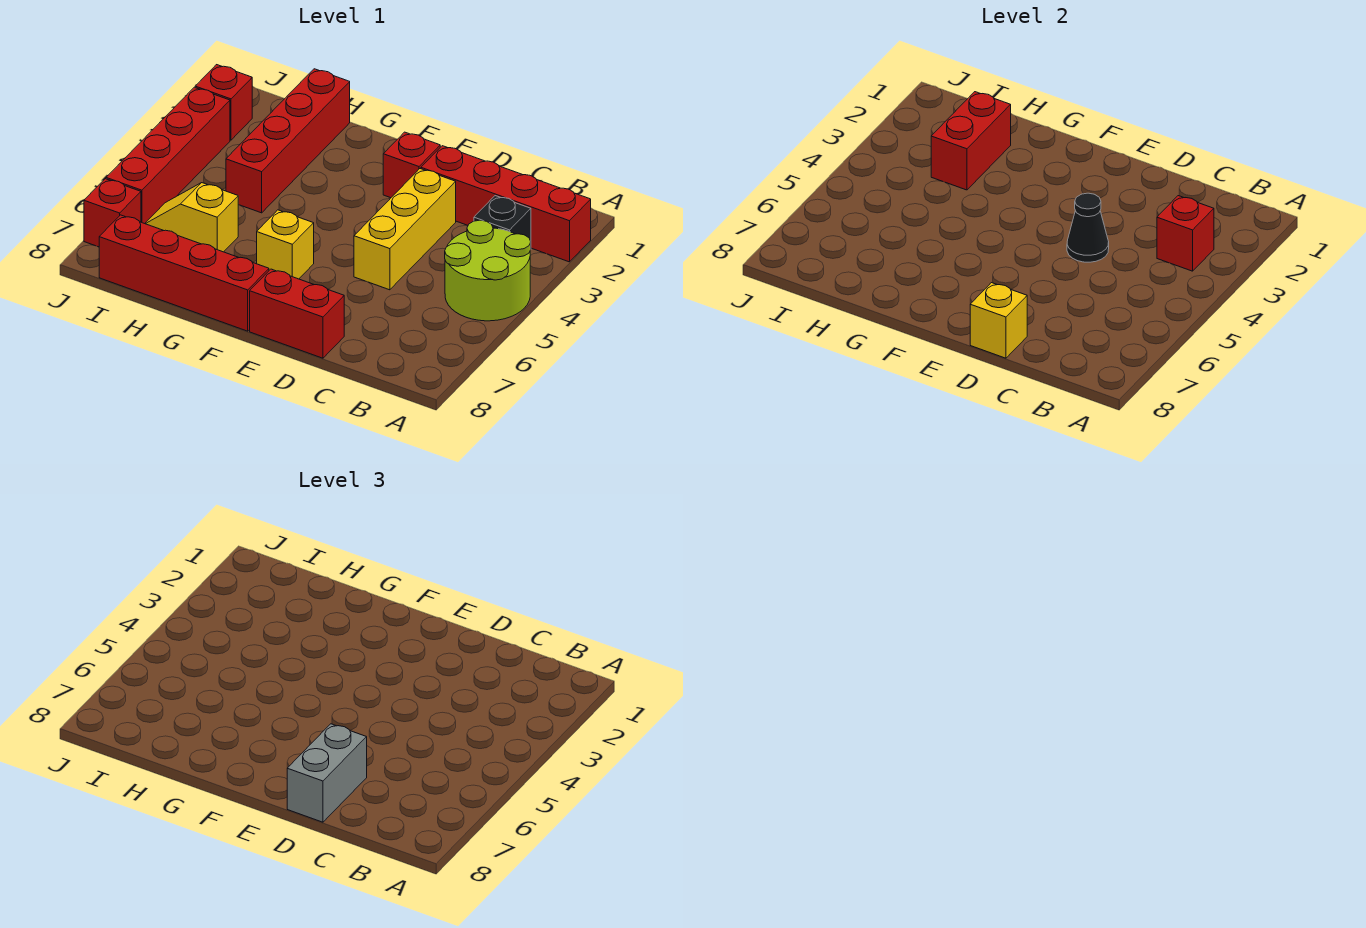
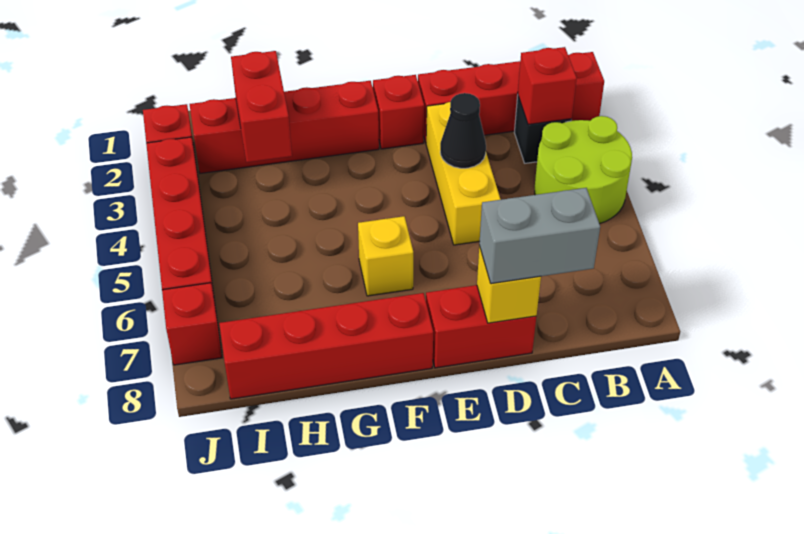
grey 1x2 brick [287,724,367,822] -> grey 1x2 brick turned to [479,188,600,284]
red 1x4 brick [226,69,350,213] -> red 1x4 brick turned to [190,81,379,173]
yellow 1x2 slope [145,183,238,252] -> none

